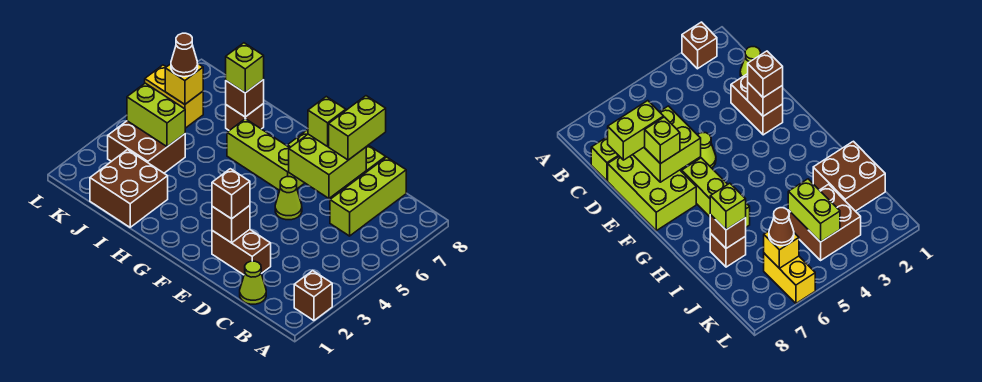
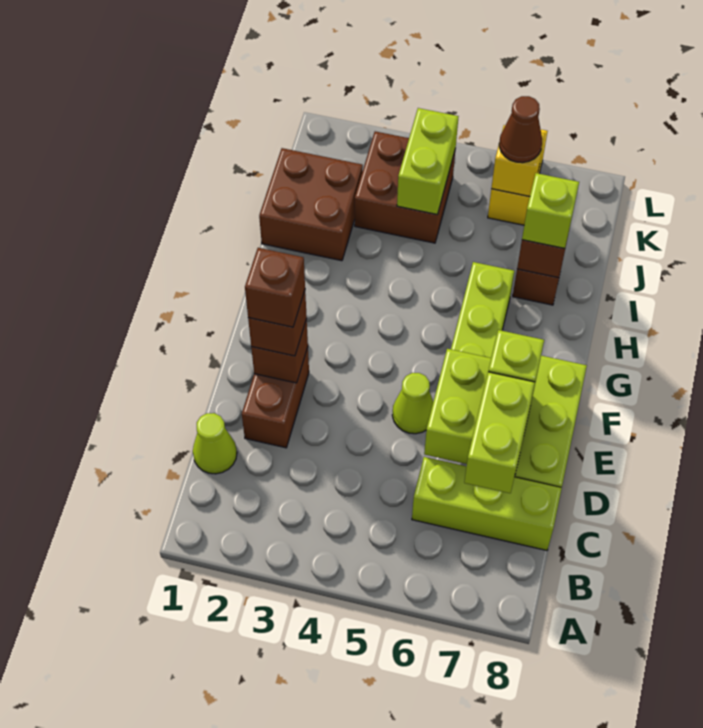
brown 1x1 brick [294,271,332,321] -> brown 1x1 brick moved to [245,248,305,327]
lime 1x2 brick [329,96,386,160] -> lime 1x2 brick turned to [464,372,535,493]

